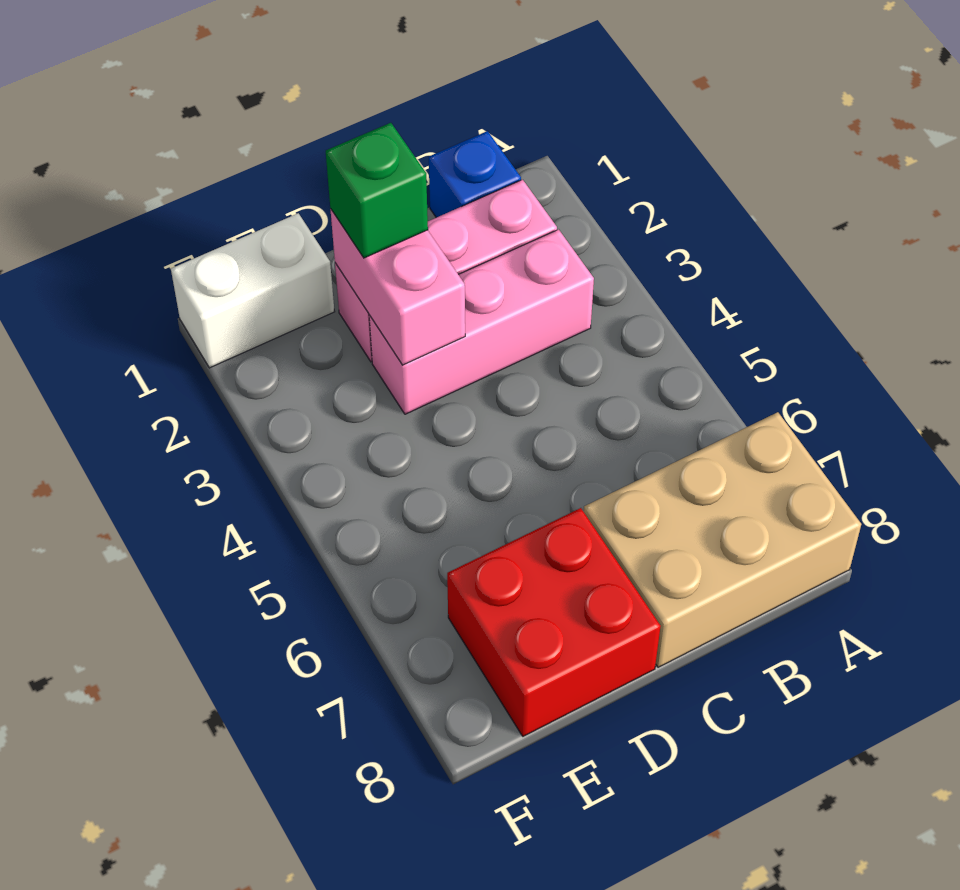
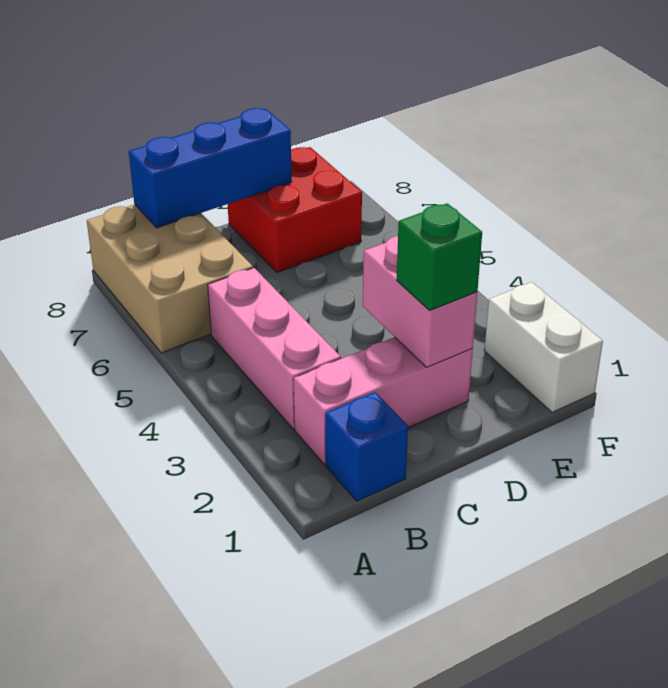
tan 2x3 brick [584,412,861,667] -> tan 2x3 brick turned to [87,204,253,353]
pink 1x3 brick [369,229,594,414] -> pink 1x3 brick turned to [208,268,341,429]
none -> blue 1x3 brick [129,108,292,228]
white 1x2 brick [171,213,335,368] -> white 1x2 brick turned to [484,282,603,412]

